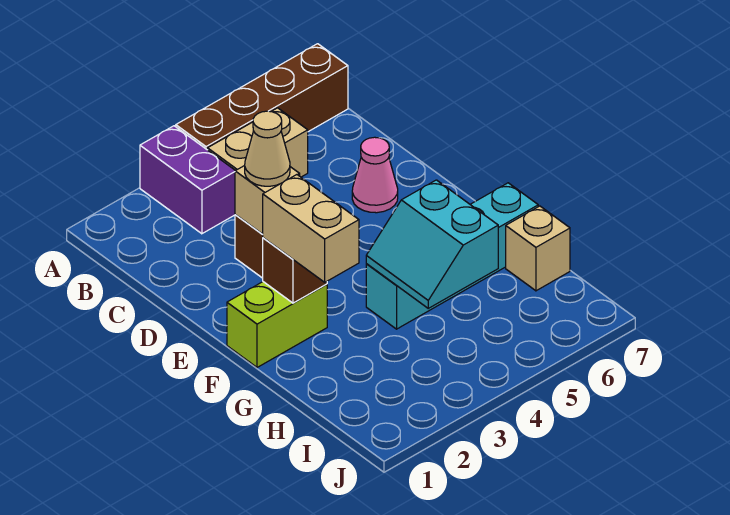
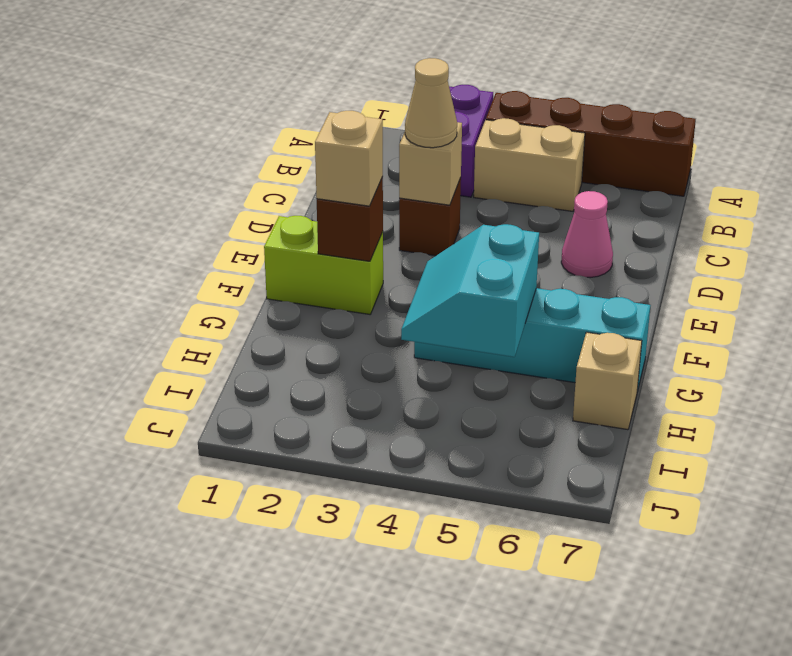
tan 1x2 brick [262,175,359,282] -> tan 1x1 brick [315,111,383,206]

